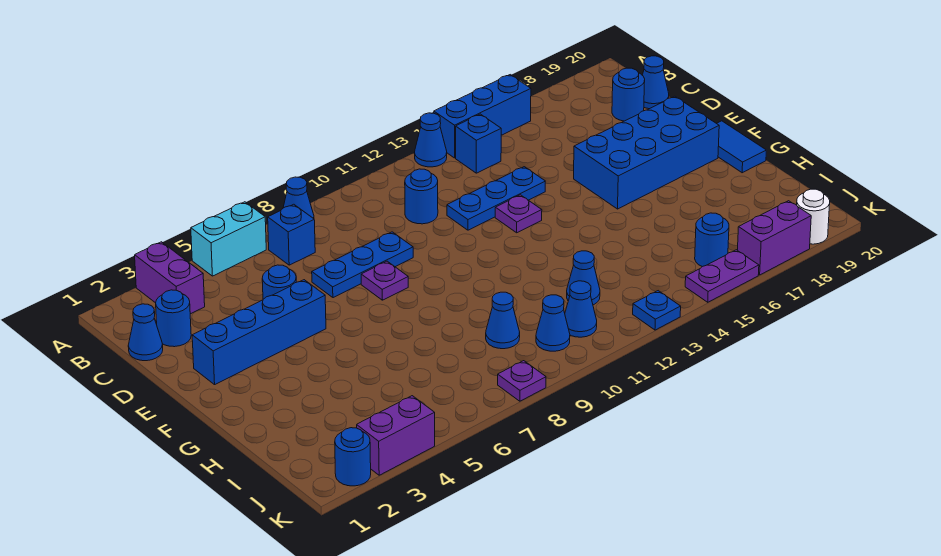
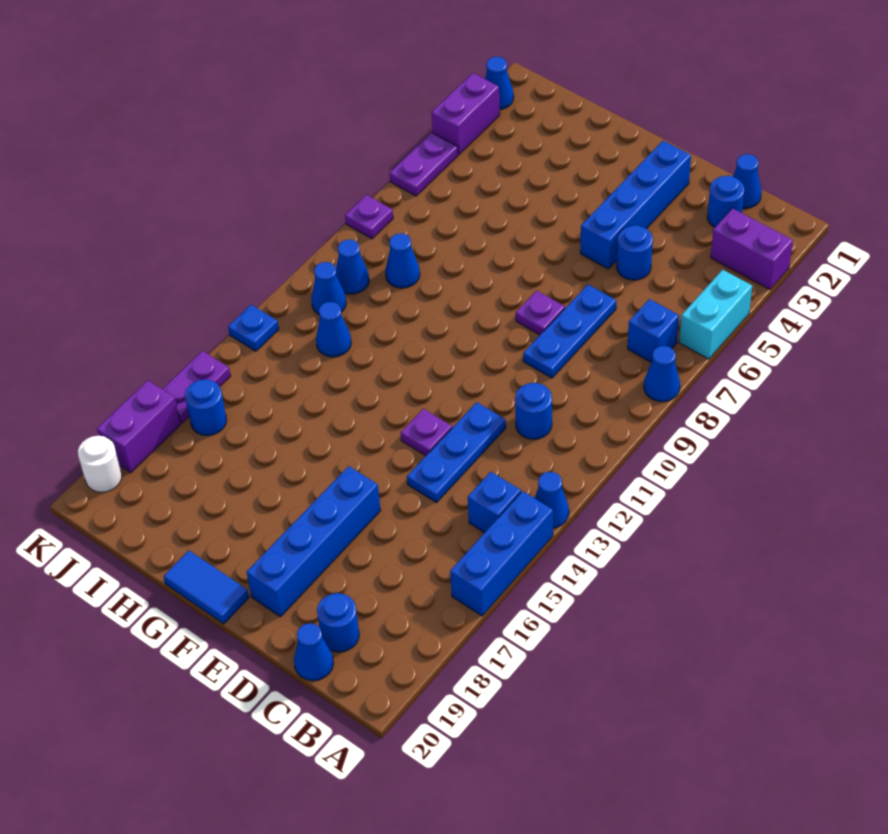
blue 2x4 brick [574,96,719,209] -> blue 1x4 brick [247,466,381,617]
blue 1x1 round brick [335,428,371,486] -> blue 1x1 cone [485,57,514,109]
none -> purple 1x2 plate [390,133,458,196]

